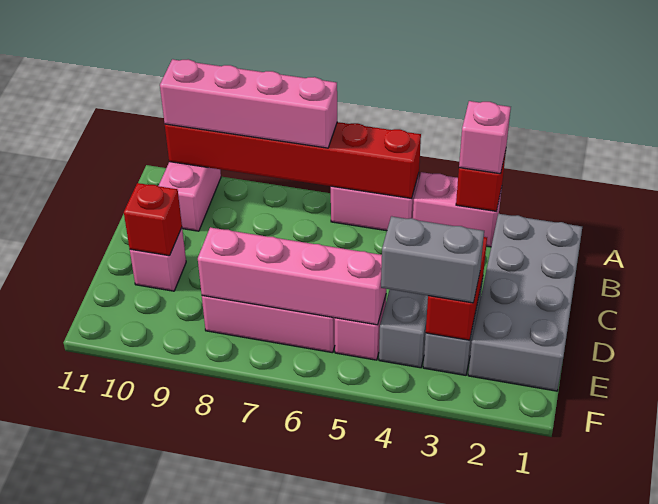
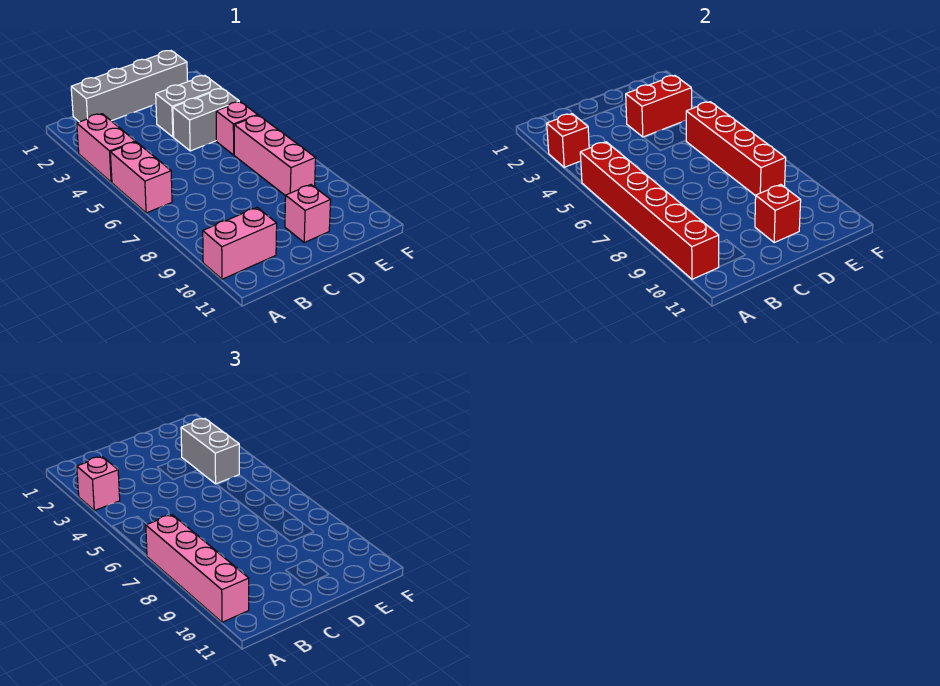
grey 2x4 brick [468,214,582,391] -> grey 1x4 brick [71,51,187,122]
pink 1x4 brick [198,227,386,325] -> red 1x4 brick [686,102,786,196]

